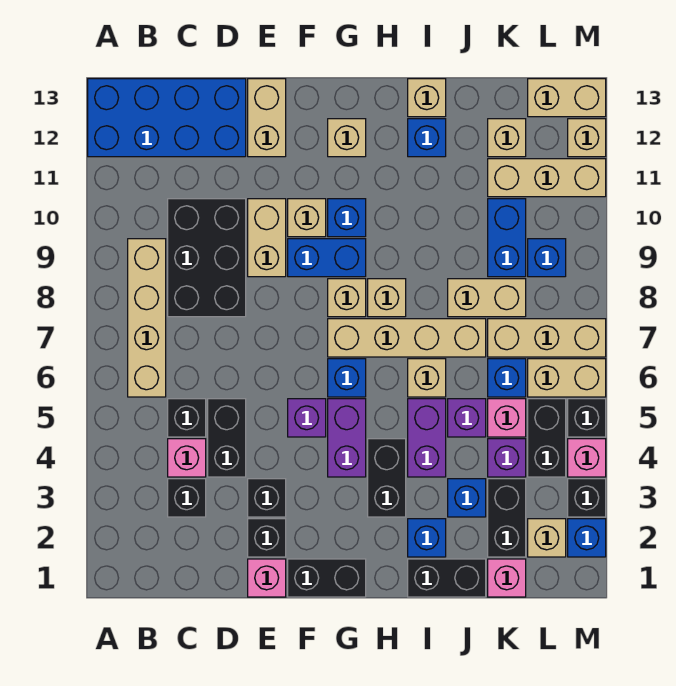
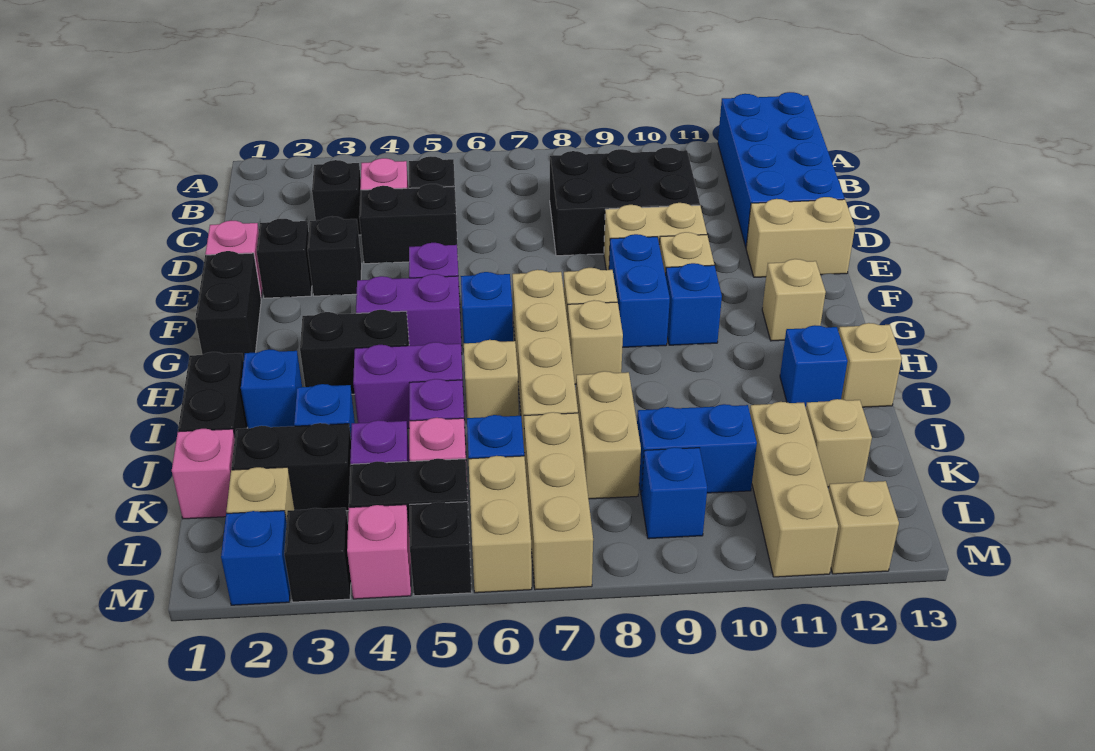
tan 1x4 brick [128,239,166,397] -> none
tan 1x2 brick [528,79,606,117] -> none

